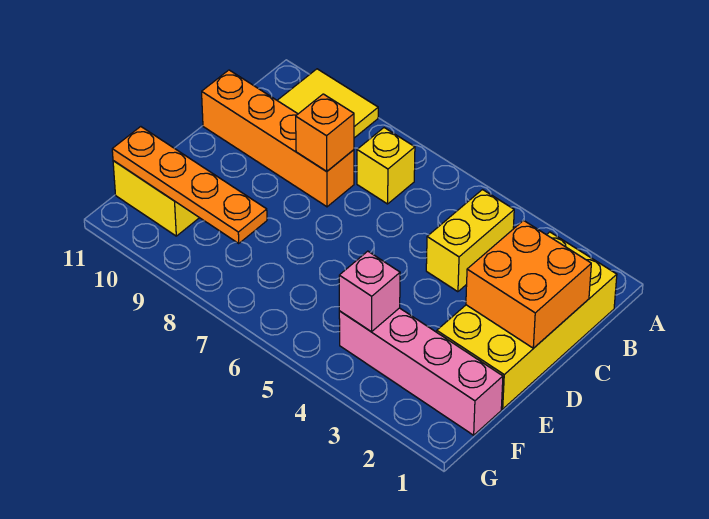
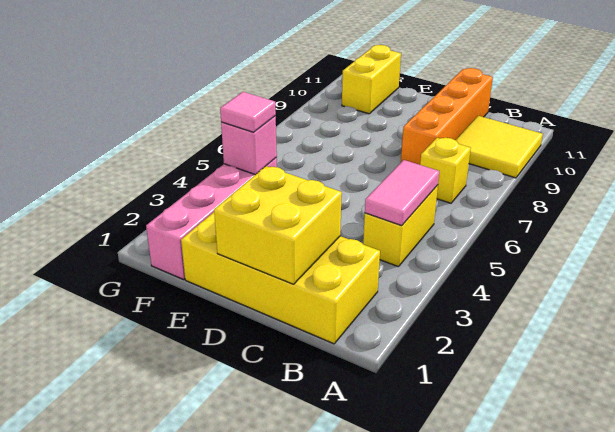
yellow 1x2 brick [426,190,514,292] -> yellow 1x2 brick turned to [363,185,438,267]
none -> pink 1x2 tile [365,160,439,226]
orange 2x2 brick [466,221,591,348] -> yellow 2x2 brick [214,166,342,284]
orange 1x1 brick [296,94,354,171] -> none
none -> pink 1x1 tile [220,92,276,132]
orange 1x4 plate [112,127,267,243] -> none

